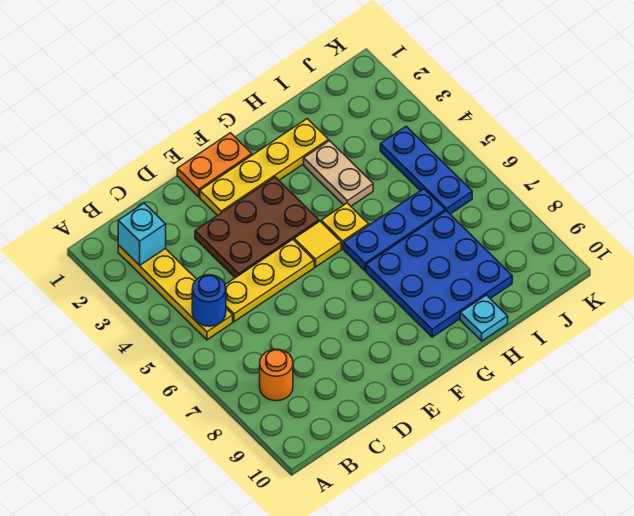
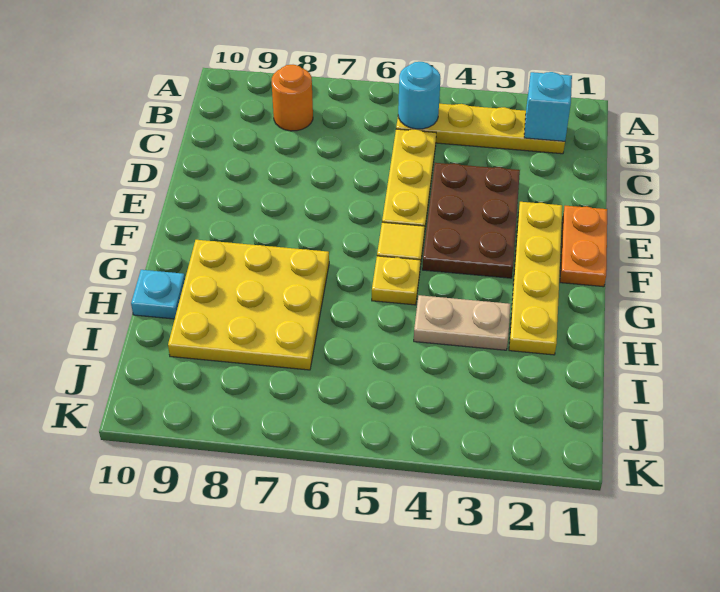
blue 1x1 round brick [192,275,226,326] -> cyan 1x1 round brick [398,62,440,129]
blue 1x3 plate [344,189,445,271] -> none
blue 3x3 plate [366,211,512,337] -> yellow 3x3 plate [168,240,329,370]
blue 1x3 plate [380,126,472,214] -> none

